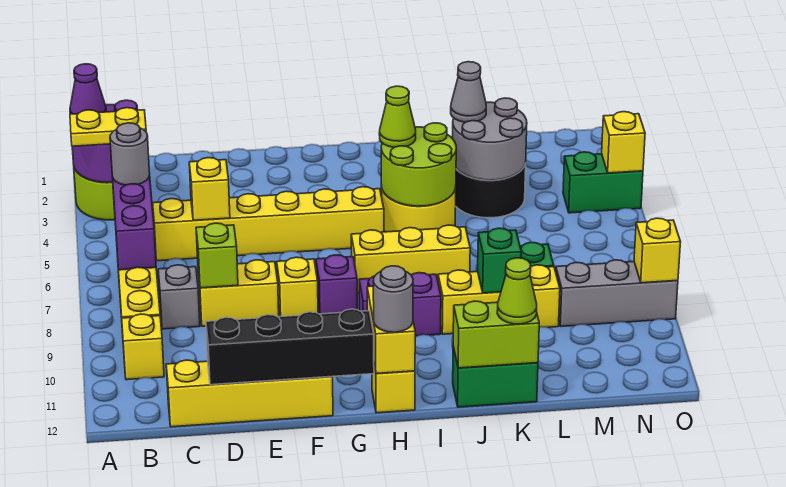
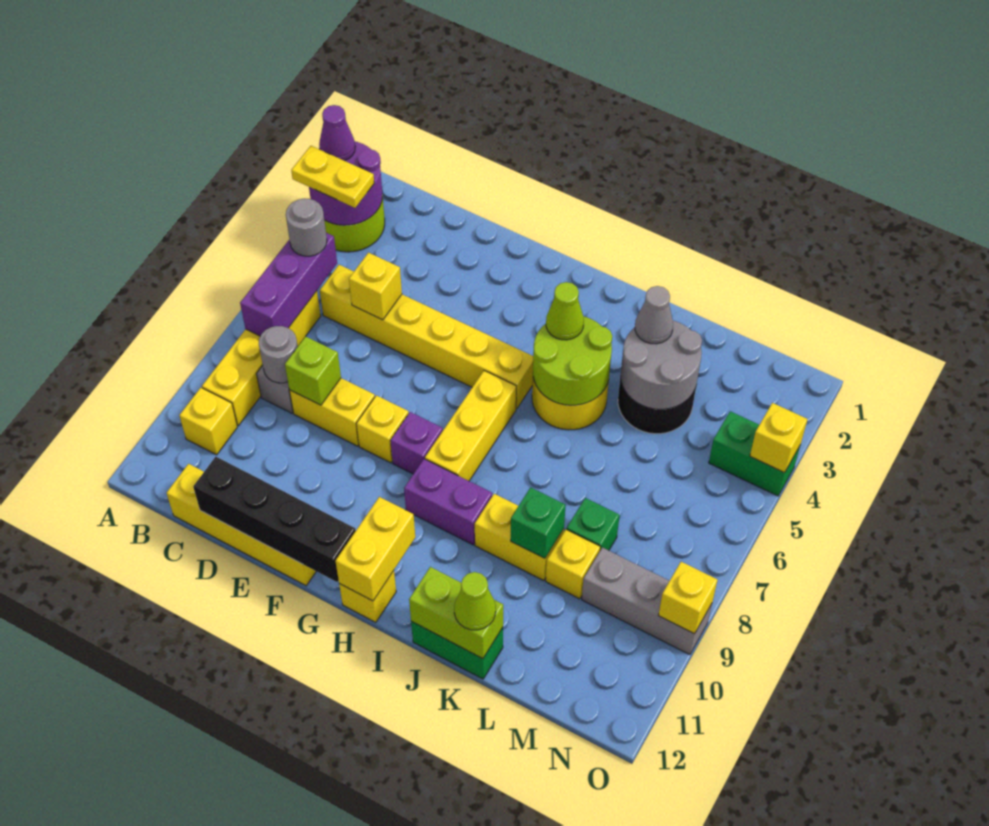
yellow 1x3 brick [351,225,470,293] -> yellow 1x3 brick turned to [425,371,516,481]
grey 1x1 round brick [373,266,413,332] -> grey 1x1 round brick moved to [259,326,298,383]

